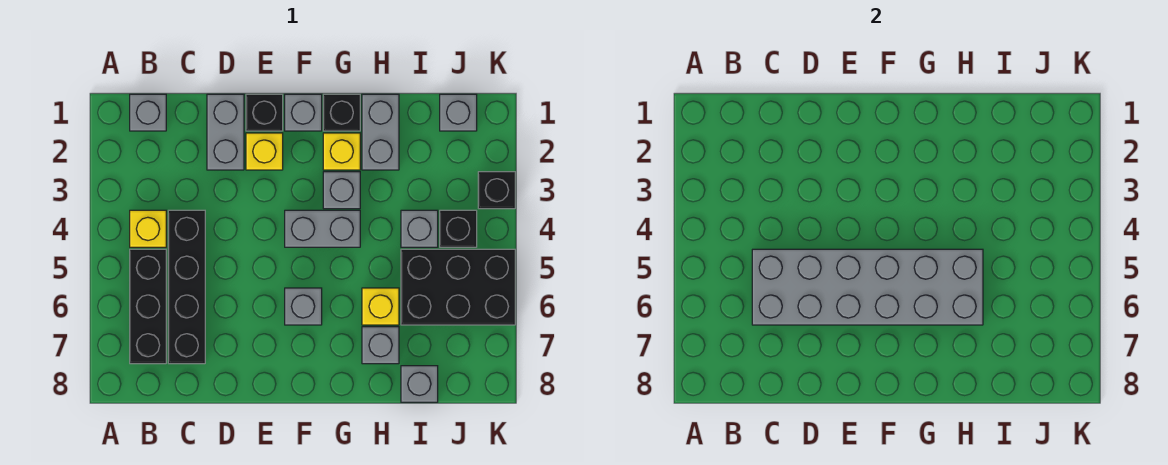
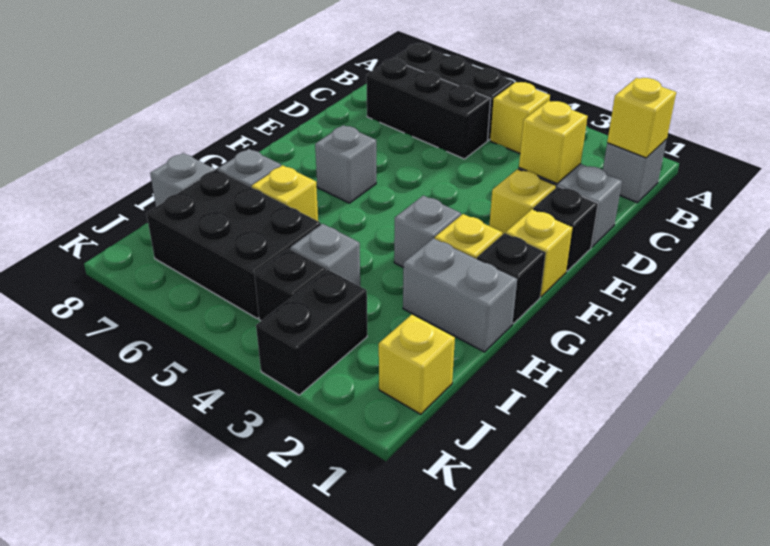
none -> yellow 1x1 brick [607,78,676,158]
black 1x4 brick [168,210,205,364] -> black 1x3 brick [366,59,491,159]
grey 2x6 brick [752,249,983,325] -> none
none -> yellow 1x1 brick [519,101,588,184]
grey 1x1 brick [285,94,322,131] -> yellow 1x1 brick [506,209,573,297]
grey 1x2 brick [285,210,360,247] -> none
black 2x3 brick [401,249,515,325] -> black 2x3 brick turned to [146,170,321,318]
grey 1x1 brick [440,94,477,131] -> yellow 1x1 brick [379,315,455,414]
black 1x1 brick [478,172,515,209] -> black 1x2 brick [256,270,367,395]

